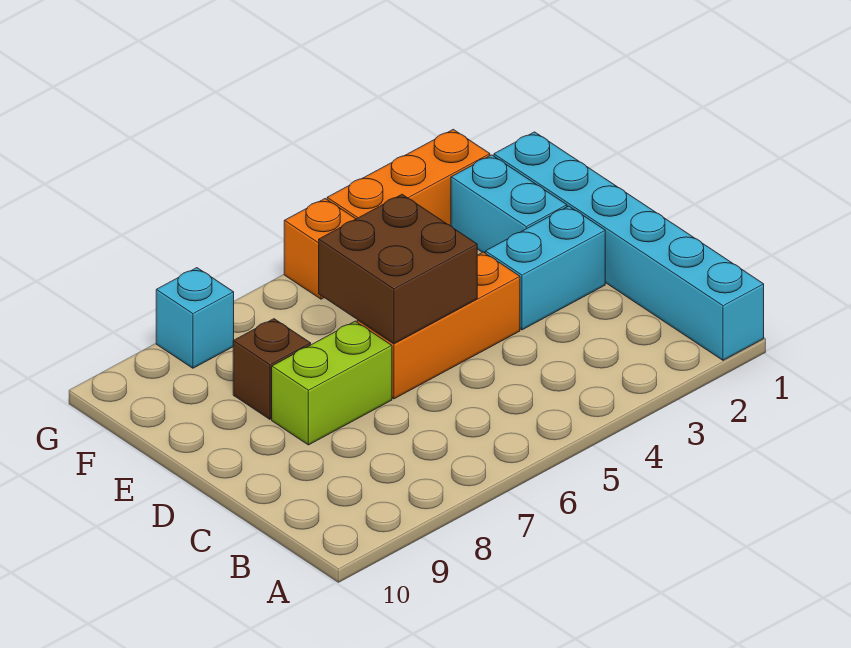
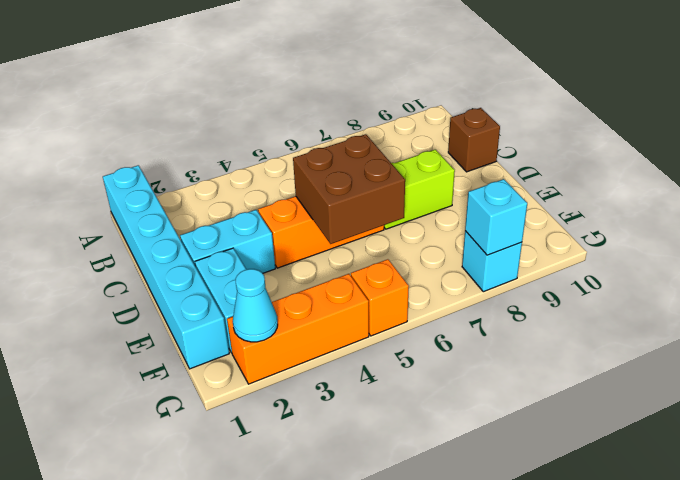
brown 1x1 brick [233,319,311,419] -> brown 1x1 brick moved to [448,108,500,172]
none -> cyan 1x1 cone [233,269,278,342]
none -> cyan 1x1 brick [465,179,527,255]

